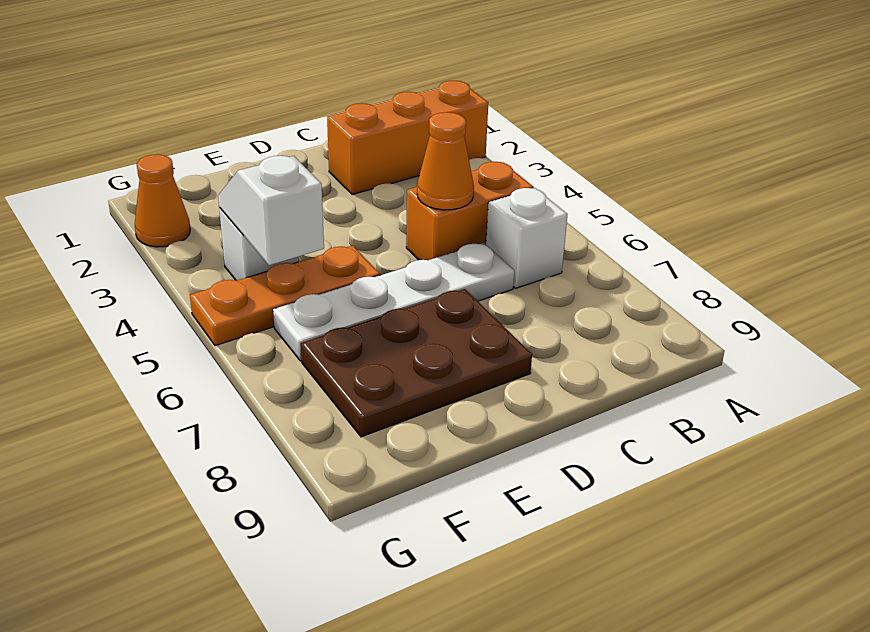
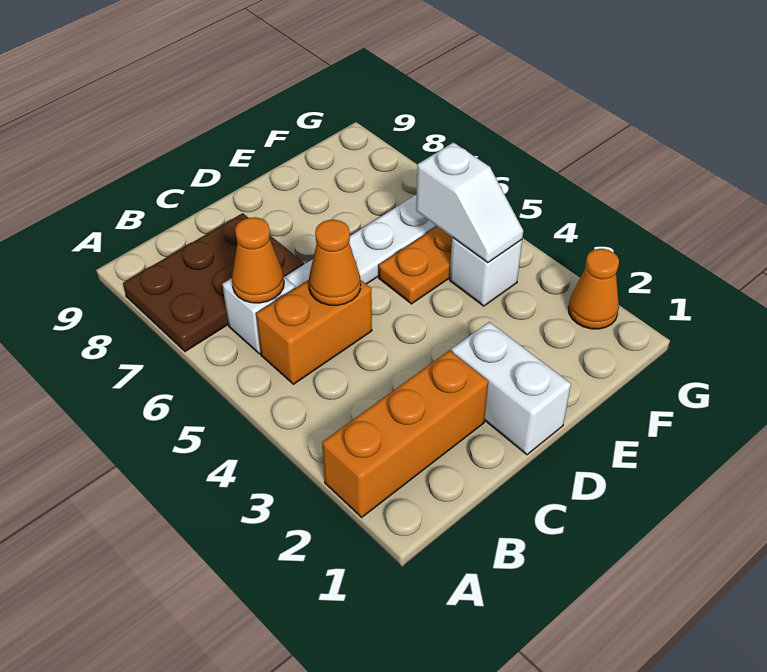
none -> orange 1x1 cone [232,217,284,303]
none -> white 1x2 brick [451,322,571,455]
brown 2x3 plate [301,289,532,437] -> brown 2x3 plate moved to [123,213,304,352]

